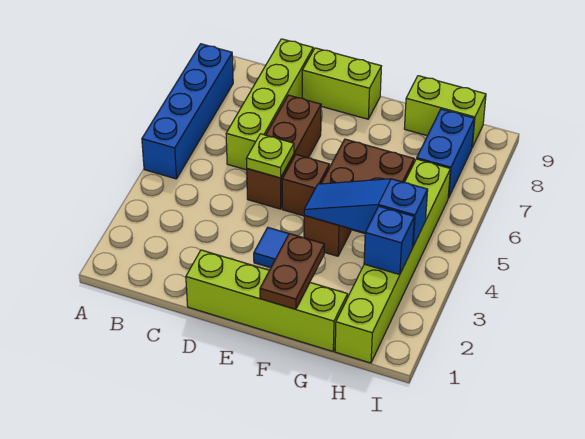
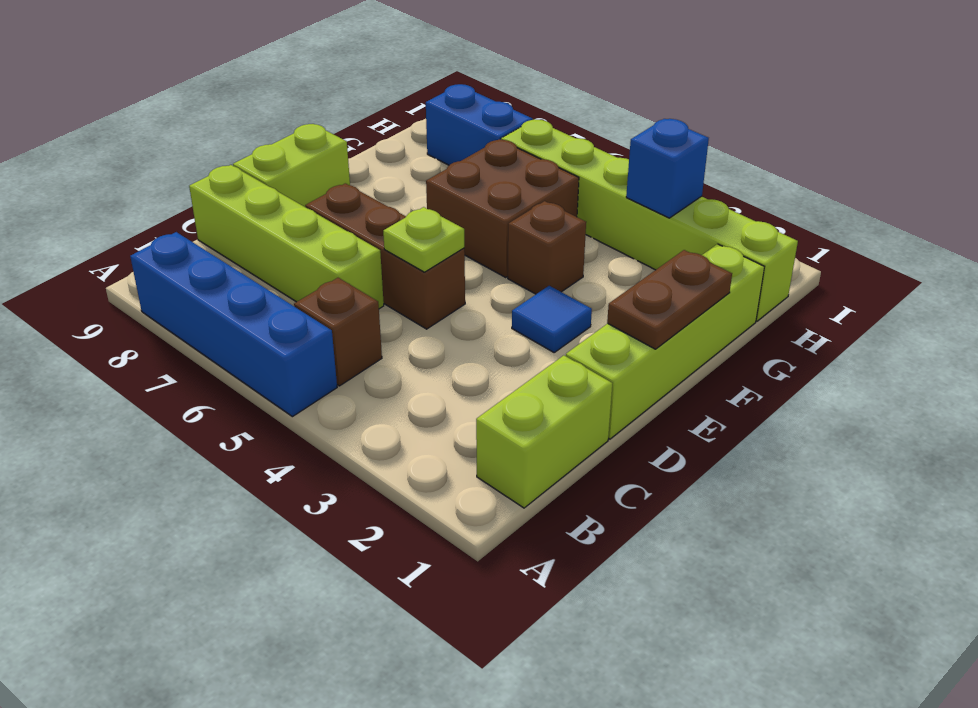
brown 1x1 brick [282,155,330,216] -> brown 1x1 brick moved to [294,278,382,386]
brown 1x2 plate [260,234,324,309] -> brown 1x2 plate turned to [607,250,732,349]
blue 1x3 slope [304,179,428,246] -> none
lime 1x2 brick [404,76,486,147] -> lime 1x2 brick moved to [476,355,612,508]

